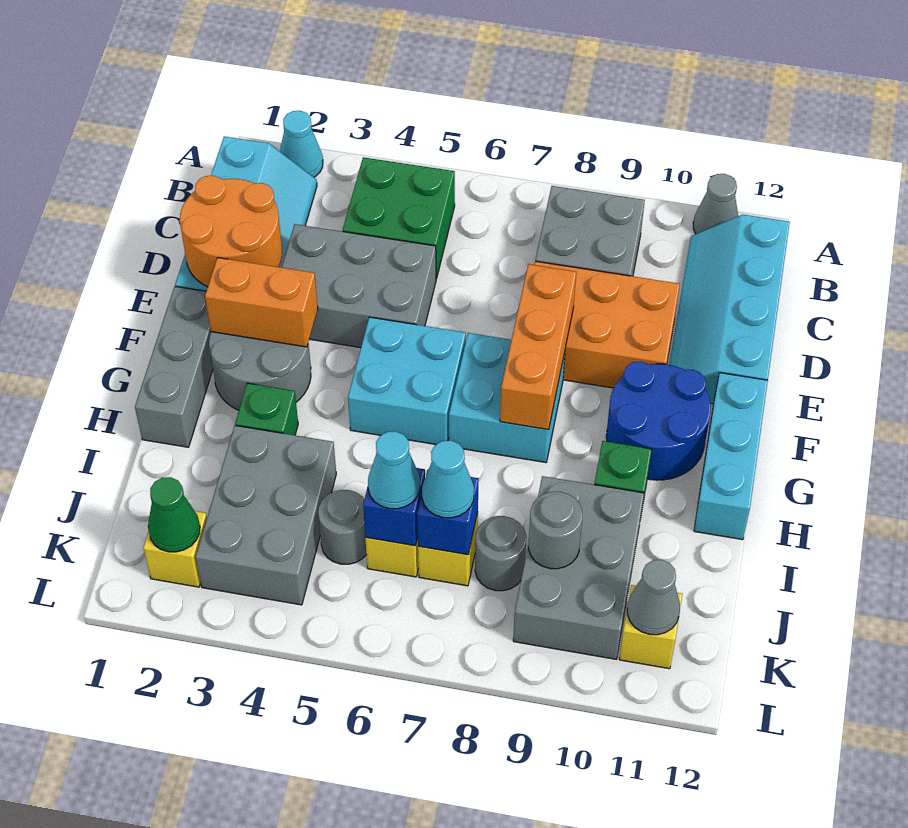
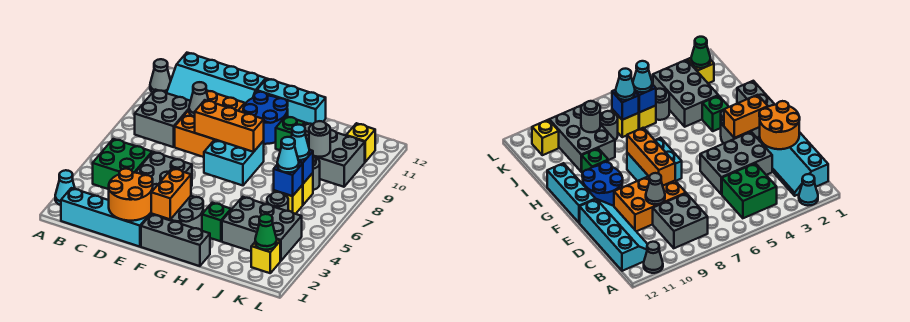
cyan 2x2 brick [348,317,466,444] -> none
grey 1x1 cone [627,560,680,635] -> grey 1x1 cone moved to [189,82,209,117]

